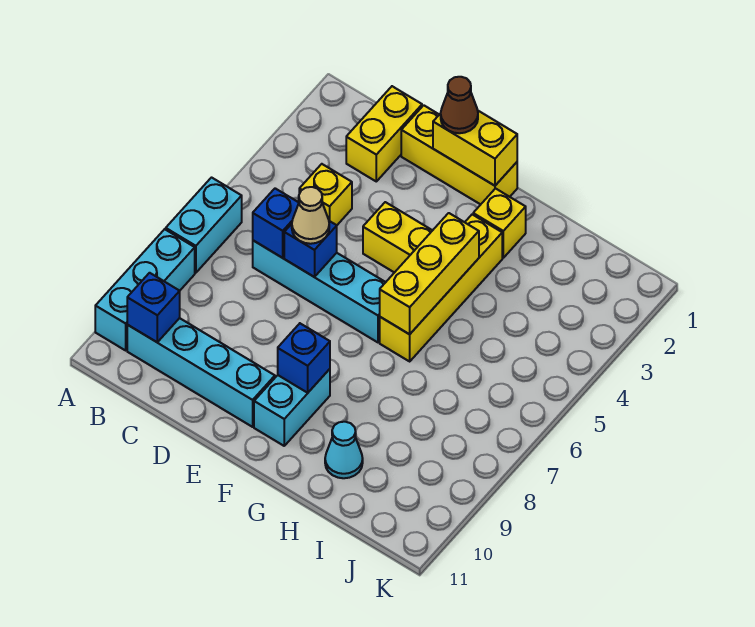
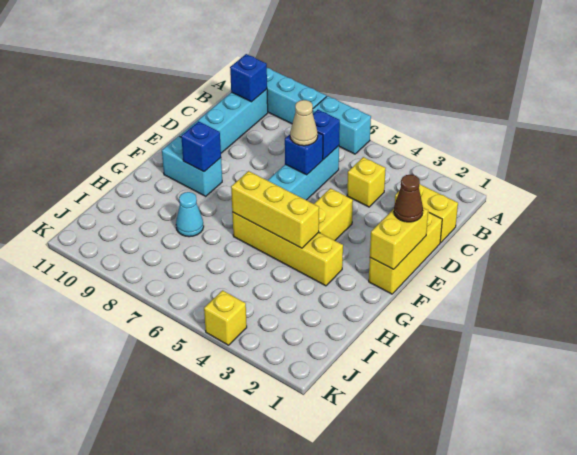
yellow 1x1 brick [473,189,526,258] -> yellow 1x1 brick moved to [204,290,247,345]
cyan 1x1 cone [325,422,363,478] -> cyan 1x1 cone moved to [176,192,204,237]

